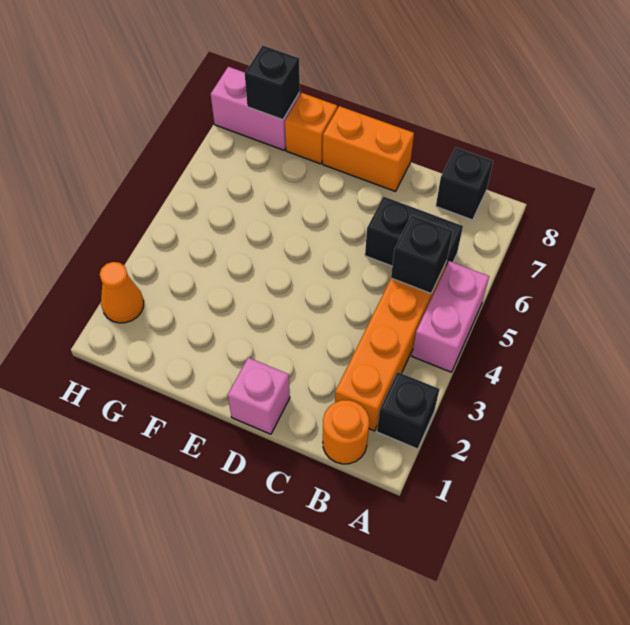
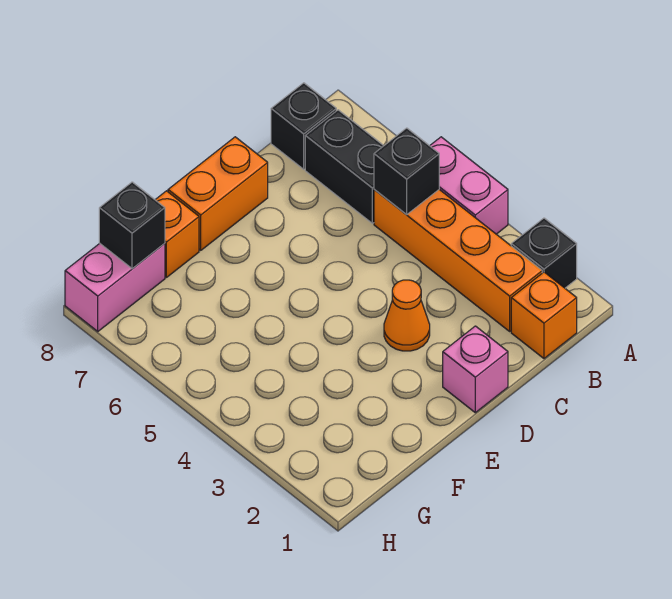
orange 1x1 round brick [323,400,369,464] -> orange 1x1 brick [511,272,577,358]
black 1x2 brick [365,197,463,266] -> black 1x2 brick turned to [305,110,384,223]
orange 1x1 cone [100,262,144,323] -> orange 1x1 cone moved to [384,280,430,351]

